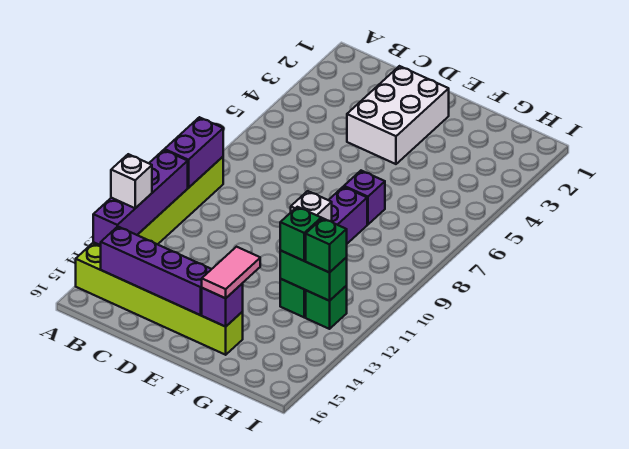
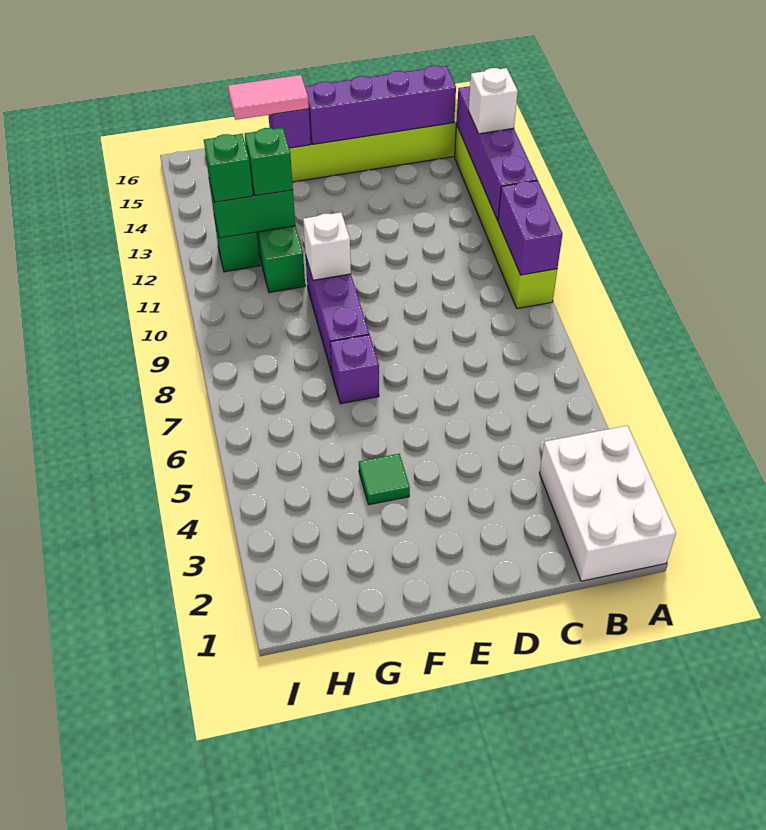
white 2x3 brick [347,66,449,164] -> white 2x3 brick moved to [539,426,676,581]
none -> green 1x1 tile [359,454,410,505]
pink 1x2 tile [202,247,260,298] -> pink 1x2 tile turned to [228,75,309,120]

